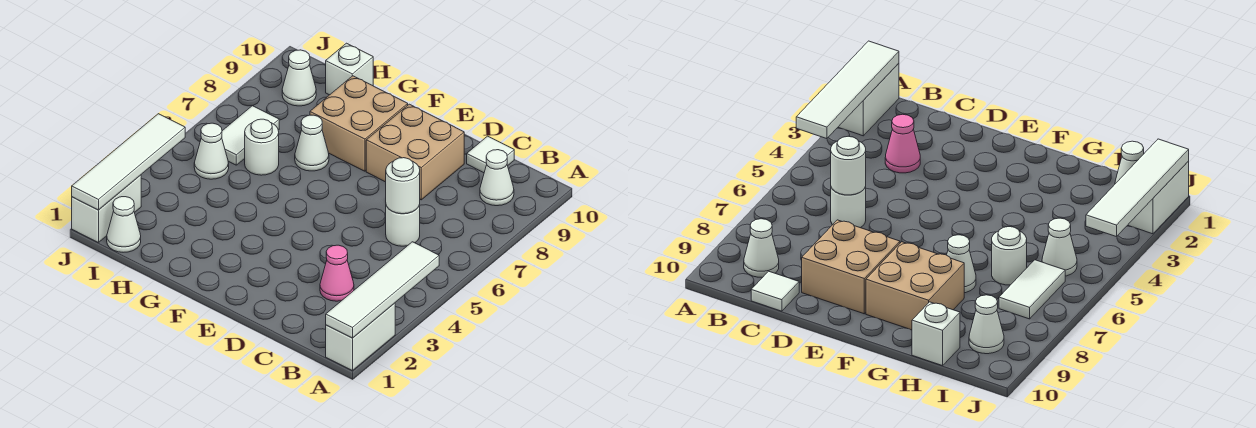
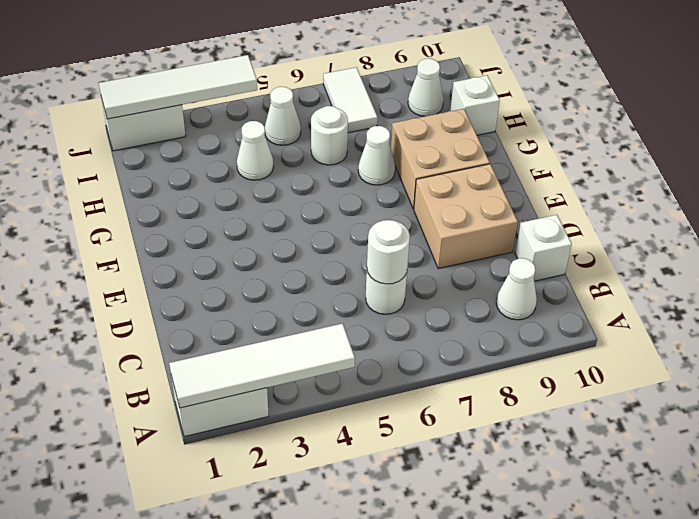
pink 1x1 cone [320,245,354,301] -> none
white 1x1 tile [467,136,514,173] -> white 1x1 brick [515,215,572,281]
white 1x1 cone [107,197,141,252] -> white 1x1 cone moved to [237,121,274,180]
white 1x2 tile [222,106,279,165] -> white 1x2 tile turned to [323,67,377,133]

